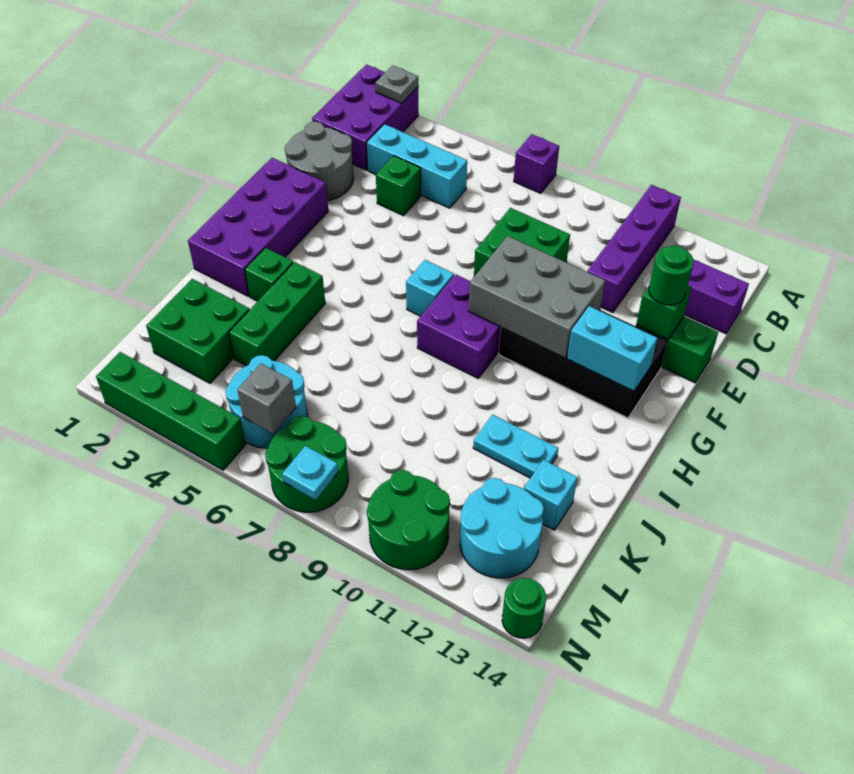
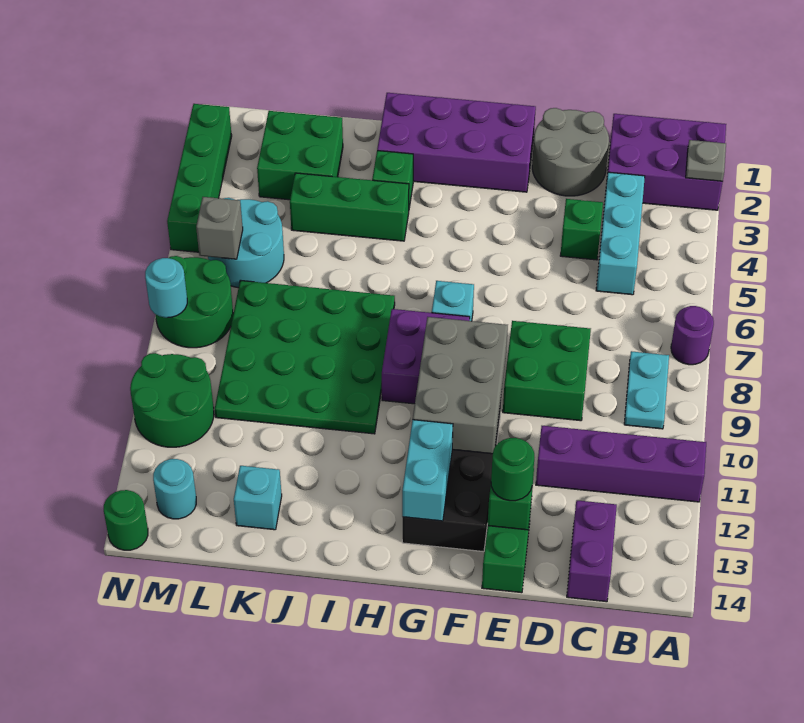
purple 1x1 brick [514,134,559,193] -> purple 1x1 round brick [671,306,714,365]
none -> green 4x4 plate [215,280,395,434]
cyan 1x2 plate [473,415,558,478] -> cyan 1x2 plate moved to [624,351,669,429]
cyan 2x2 round brick [460,478,544,578] -> cyan 1x1 round brick [153,459,196,519]
cyan 1x1 plate [282,446,338,500] -> cyan 1x1 round brick [145,258,187,318]

